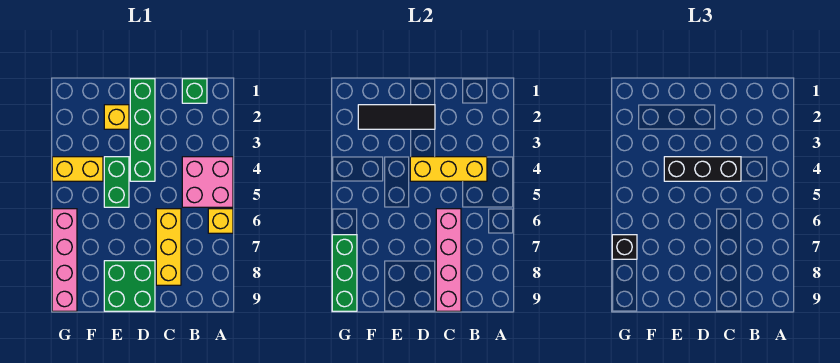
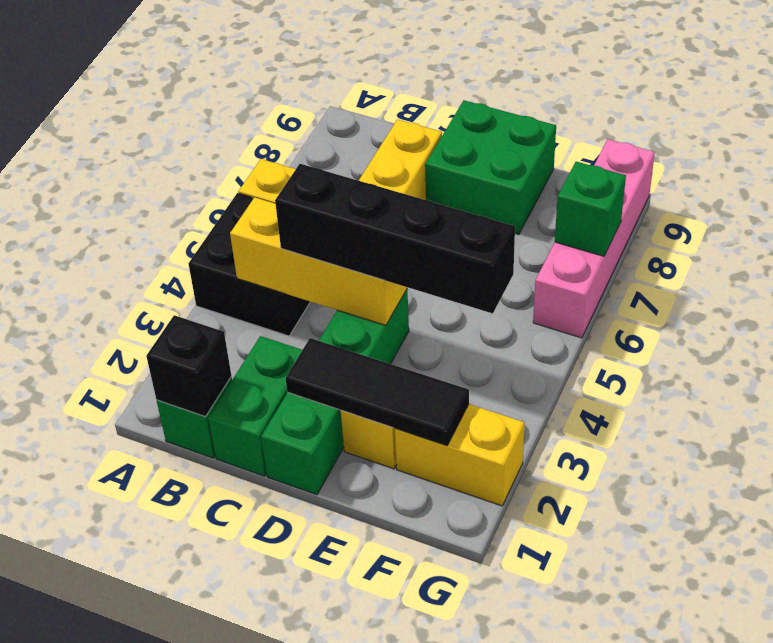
pink 2x2 brick [182,157,233,207] -> black 2x2 brick [189,193,310,336]
black 1x3 brick [664,157,741,181] -> black 1x4 brick [275,164,515,314]
pink 1x4 brick [436,209,461,311] -> none
green 1x2 brick [104,157,129,207] -> green 1x2 brick moved to [208,336,302,476]
yellow 1x2 brick [52,157,103,181] -> yellow 1x2 brick moved to [395,404,525,506]
green 1x3 brick [332,235,357,311] -> green 1x1 brick [555,162,626,256]
black 1x1 brick [612,235,637,259] -> black 1x1 brick moved to [146,315,231,417]

